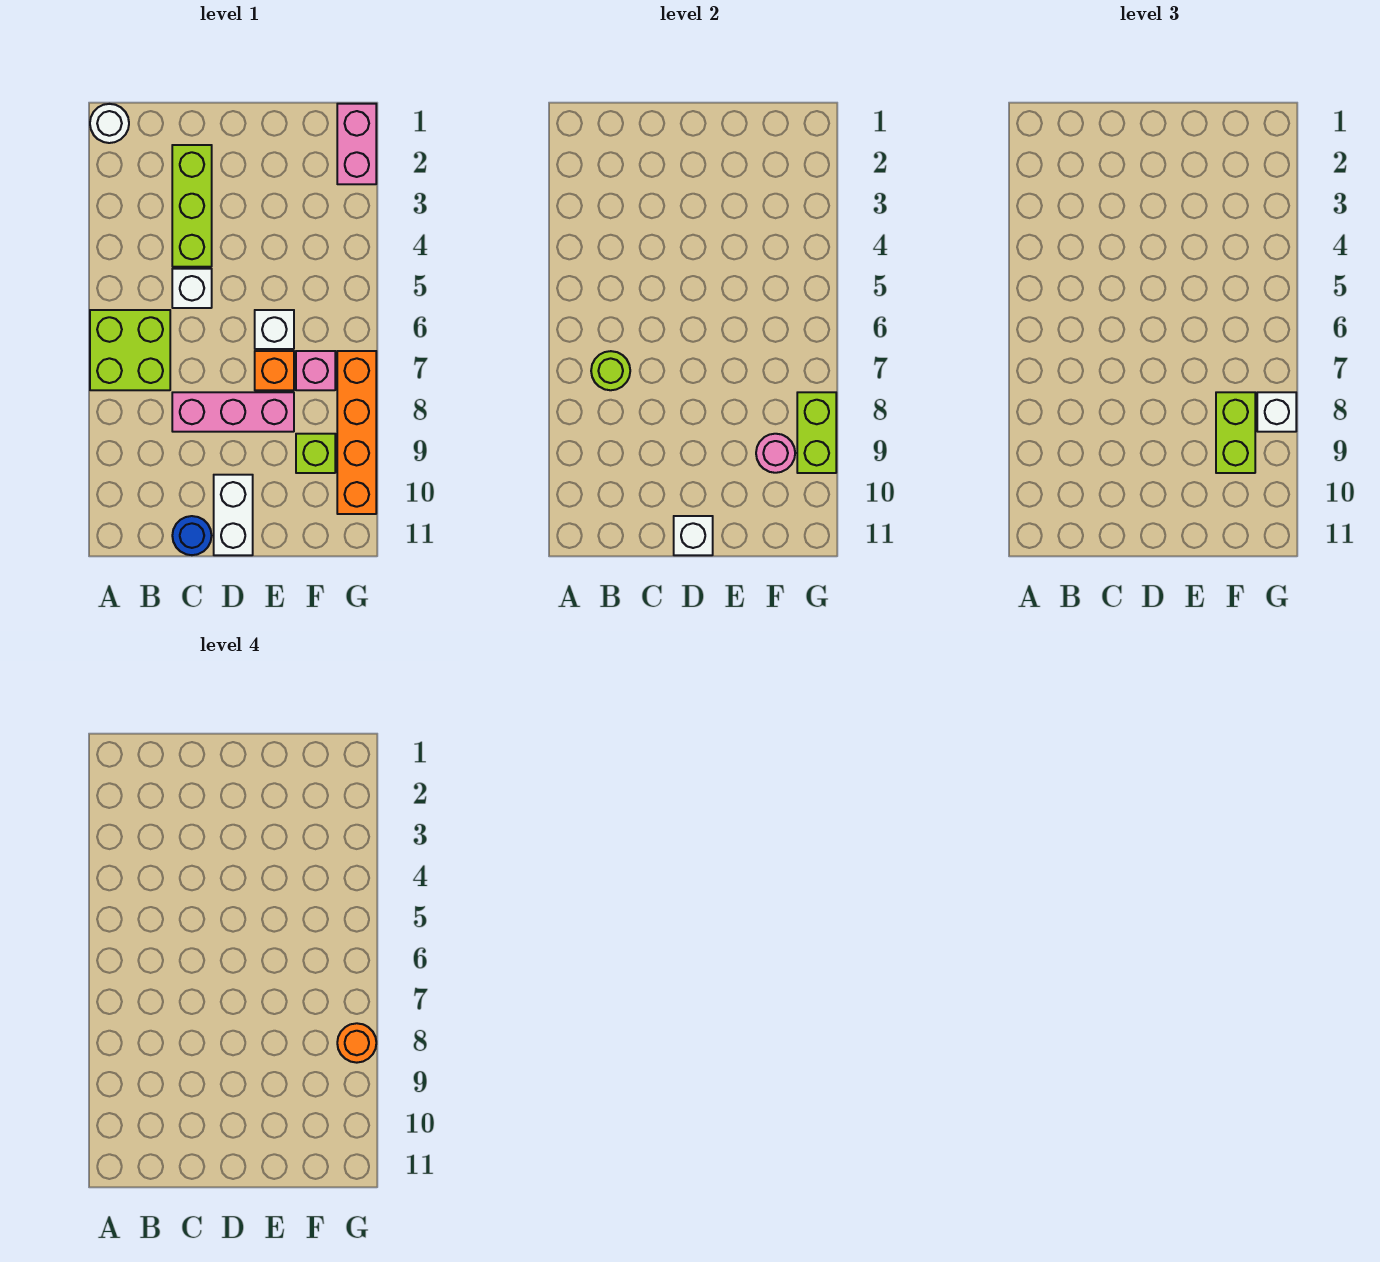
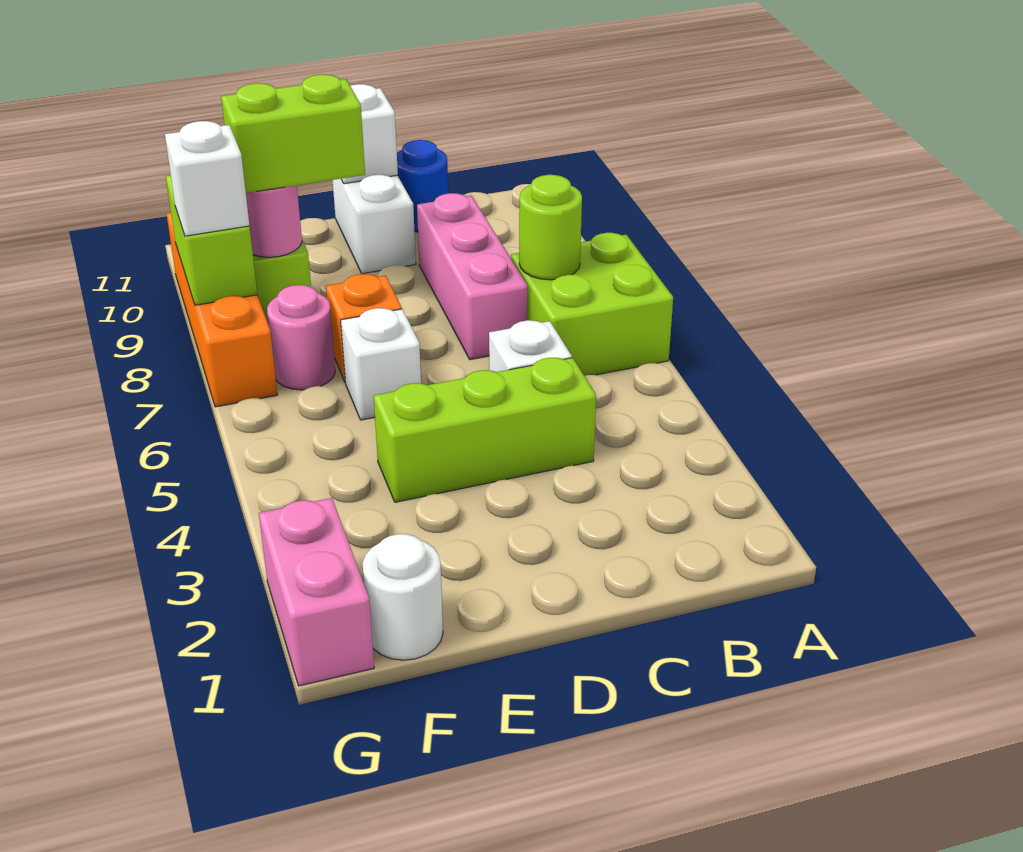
white 1x1 round brick [90,104,129,143] -> white 1x1 round brick moved to [362,534,443,660]
lime 1x3 brick [172,145,212,267] -> lime 1x3 brick turned to [374,358,596,502]
pink 1x3 brick [172,392,294,432] -> pink 1x3 brick turned to [417,193,528,360]
pink 1x1 brick [296,351,335,390] -> pink 1x1 round brick [267,285,335,390]
lime 1x2 brick [1216,392,1255,473] -> lime 1x2 brick turned to [221,74,365,193]
orange 1x1 round brick [337,1023,376,1063] -> none

